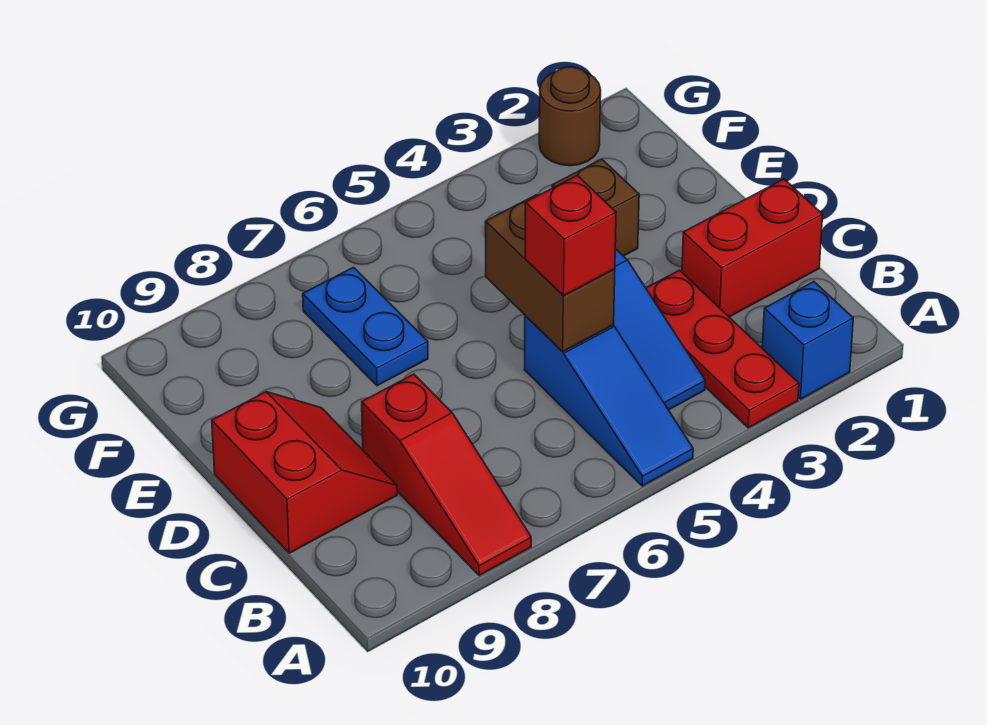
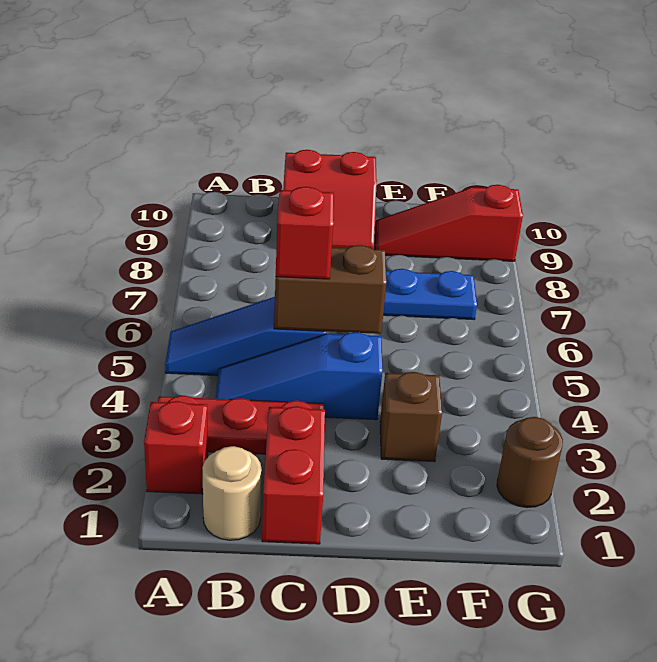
blue 1x1 brick [762,282,853,399] -> red 1x1 brick [144,401,208,494]
red 1x3 slope [362,374,531,576] -> red 1x3 slope moved to [375,185,523,261]
none -> tan 1x1 round brick [202,446,262,540]

